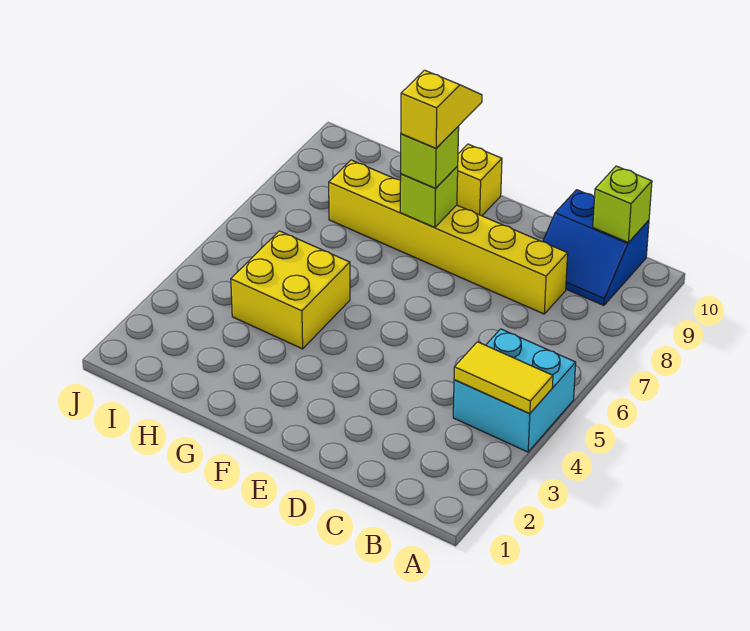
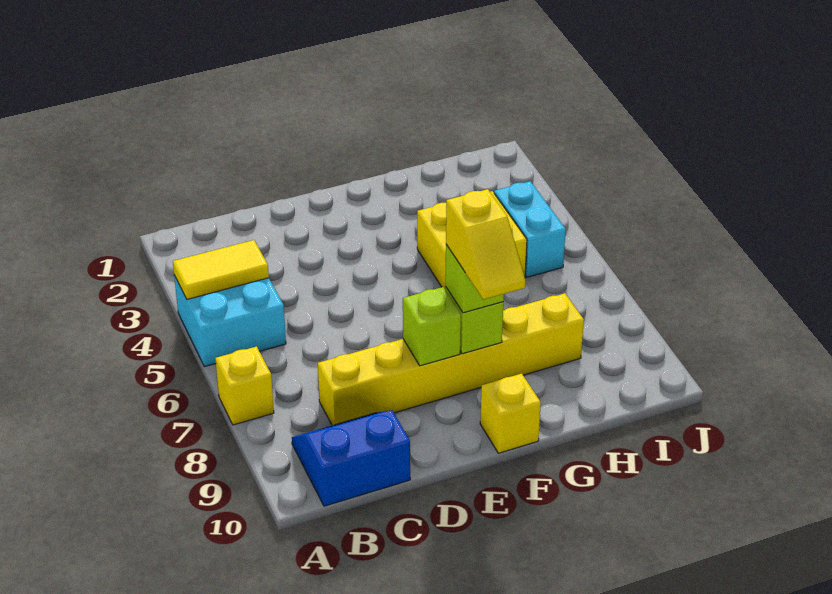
none -> yellow 1x1 brick [215,346,274,425]
lime 1x1 brick [593,166,652,243] -> lime 1x1 brick moved to [403,287,461,366]
none -> cyan 1x2 brick [494,181,566,277]

